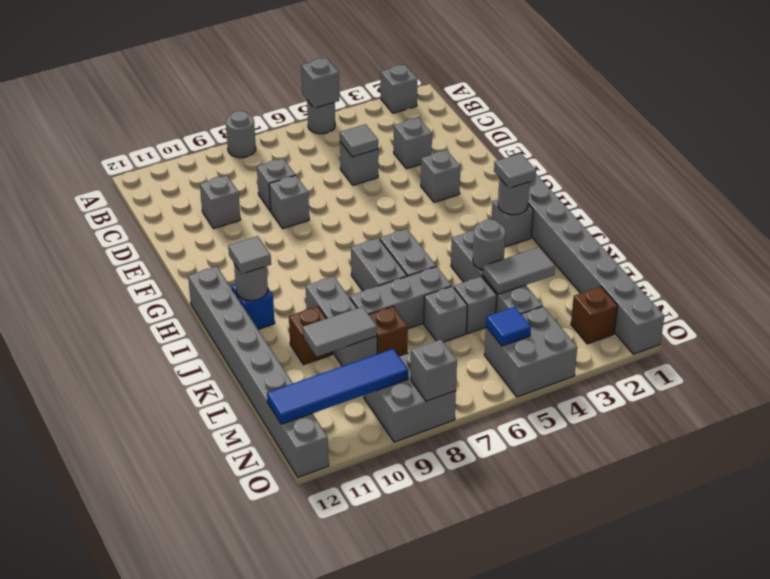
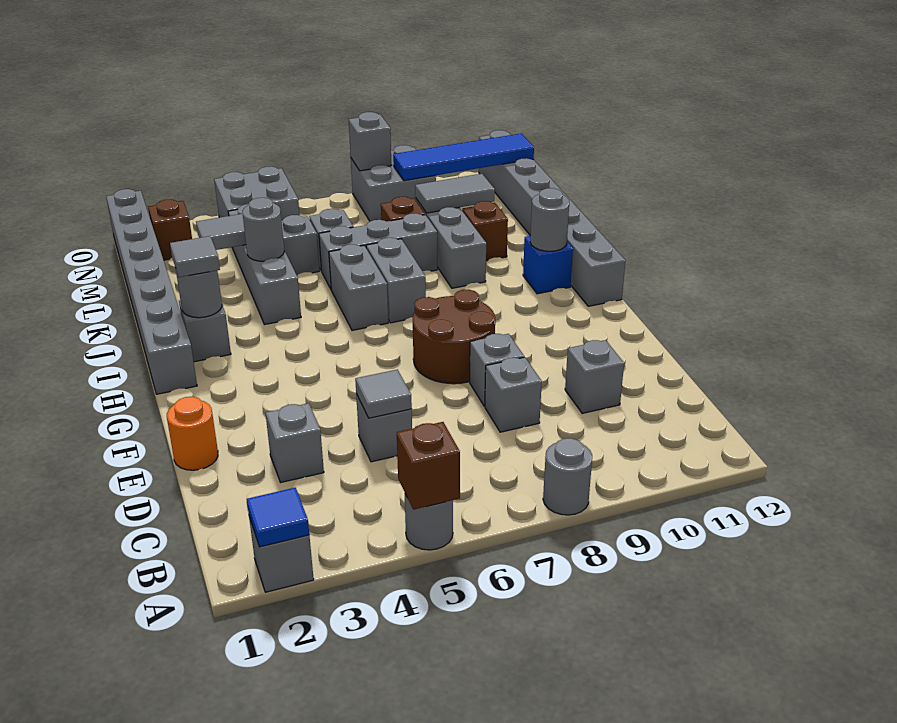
grey 1x1 brick [301,58,339,108] -> brown 1x1 brick [397,422,460,510]
none -> orange 1x1 round brick [167,397,218,470]
grey 1x1 brick [421,150,461,202] -> none
none -> brown 2x2 round brick [413,289,495,384]
grey 1x1 tile [228,236,271,274] -> none
blue 1x1 tile [486,307,531,346] -> blue 1x1 tile moved to [247,488,309,547]

